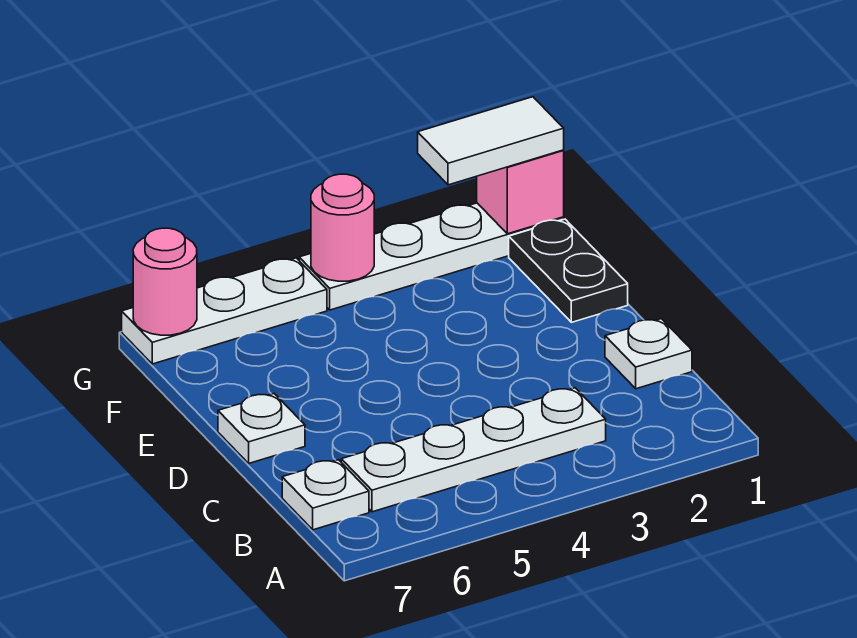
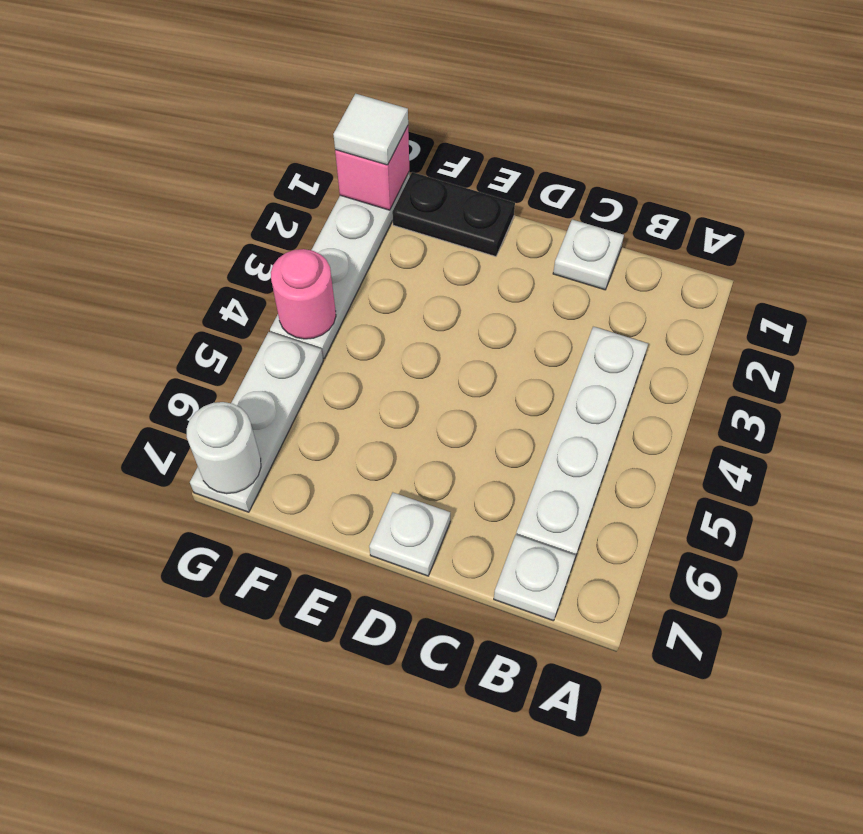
white 1x2 tile [418,97,564,185] -> white 1x1 tile [333,94,408,165]
pink 1x1 round brick [133,228,197,335] -> white 1x1 round brick [187,402,261,494]

